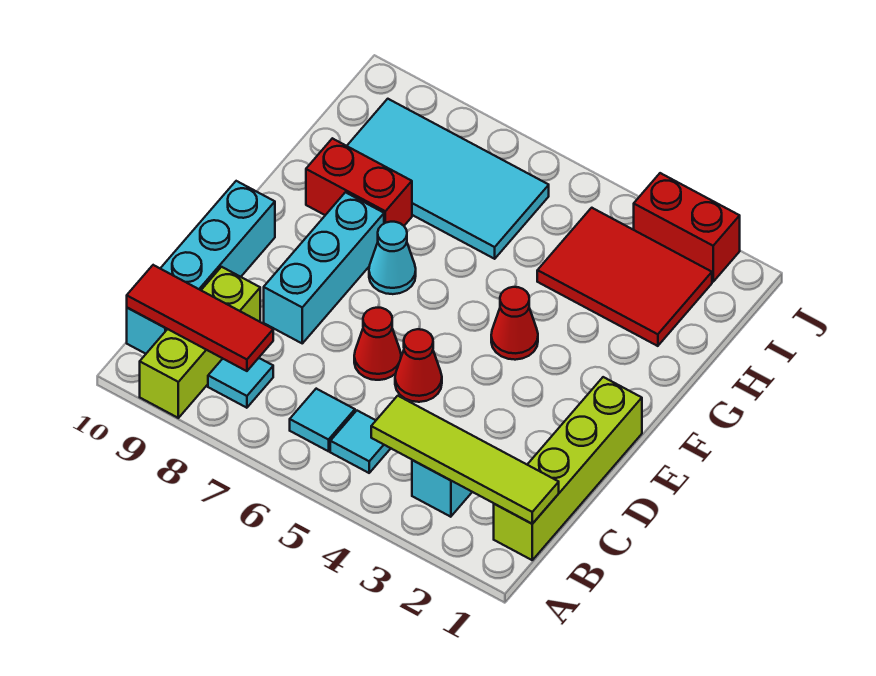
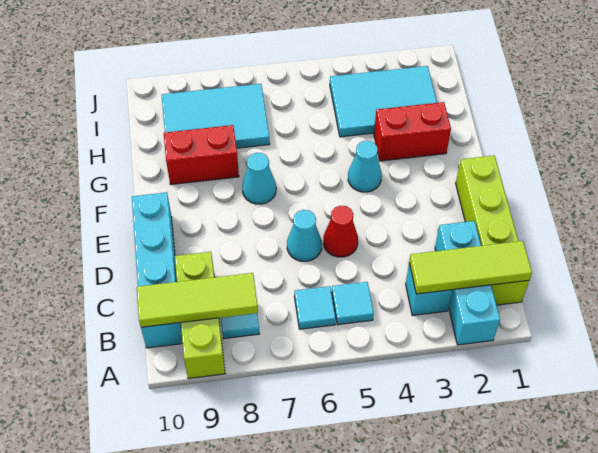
lime 1x4 tile [371,396,559,524] -> lime 1x3 tile [409,241,532,294]
red 1x3 tile [127,265,273,371] -> lime 1x3 tile [137,273,258,327]
red 1x1 cone [354,308,401,380] -> cyan 1x1 cone [287,210,322,261]
cyan 1x3 brick [264,192,384,343] -> cyan 1x3 brick moved to [435,221,500,345]
red 1x1 cone [491,287,538,360] -> cyan 1x1 cone [348,141,382,192]
red 2x3 tile [537,208,712,346] -> cyan 2x3 tile [330,66,437,137]
cyan 2x4 tile [347,99,549,259] -> cyan 2x3 tile [162,84,270,148]
red 1x2 brick [634,173,740,282] -> red 1x2 brick moved to [374,102,451,161]

